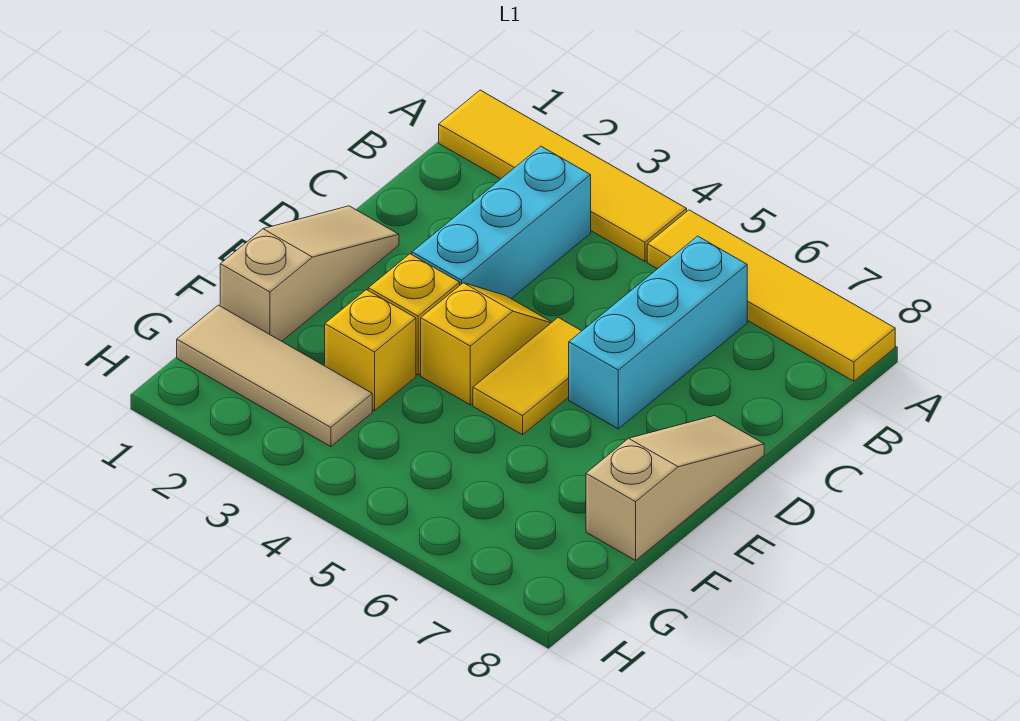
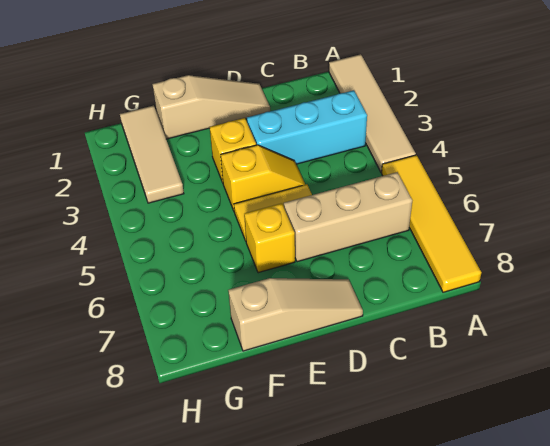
yellow 1x4 tile [439,90,687,261] -> tan 1x4 tile [329,54,416,172]
cyan 1x3 brick [569,236,747,429] -> tan 1x3 brick [284,172,412,262]
yellow 1x1 brick [325,290,416,411] -> yellow 1x1 brick moved to [244,203,295,273]

